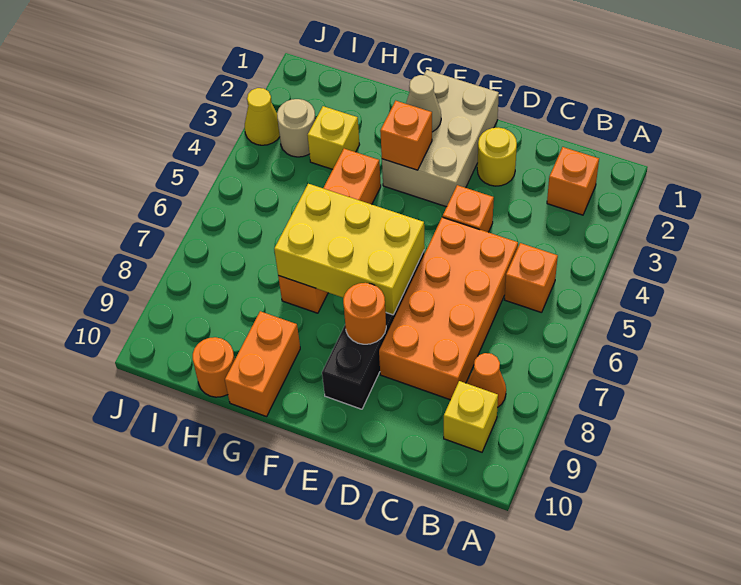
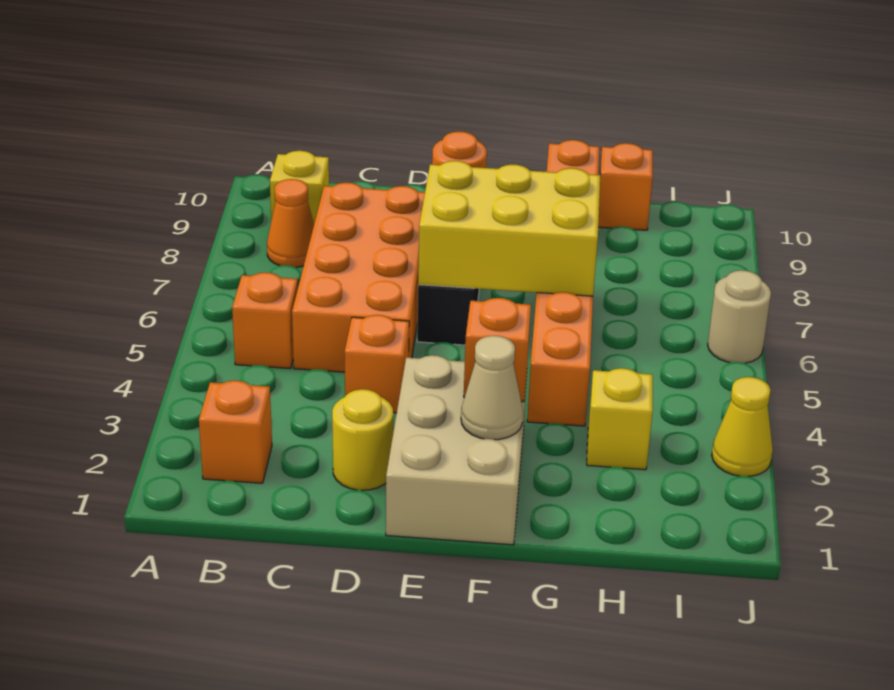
orange 1x1 round brick [193,337,235,397] -> orange 1x1 brick [598,143,653,230]
tan 1x1 round brick [277,99,315,157] -> tan 1x1 round brick moved to [708,270,771,363]

